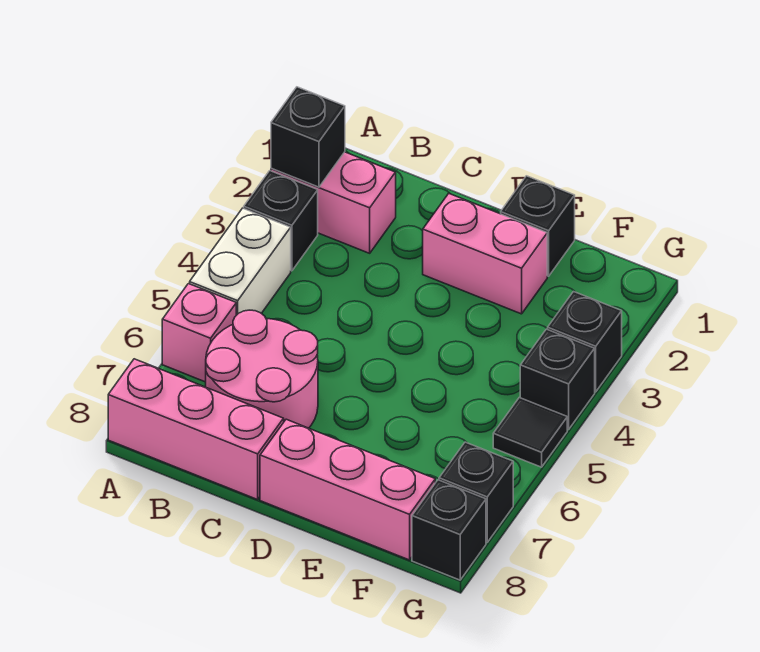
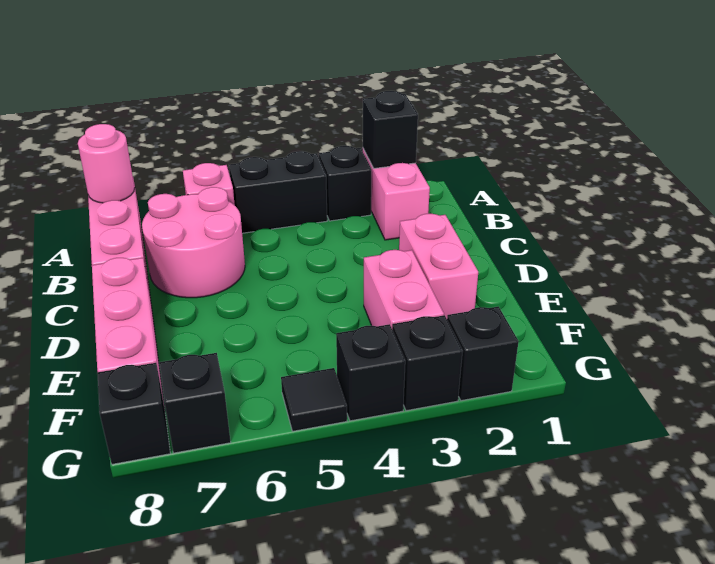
white 1x2 brick [190,208,291,315] -> black 1x2 brick [229,151,327,233]
none -> pink 1x1 round brick [78,124,134,203]
black 1x1 brick [501,176,575,276] -> black 1x1 brick moved to [447,307,519,401]
none -> pink 1x2 brick [364,250,444,328]

